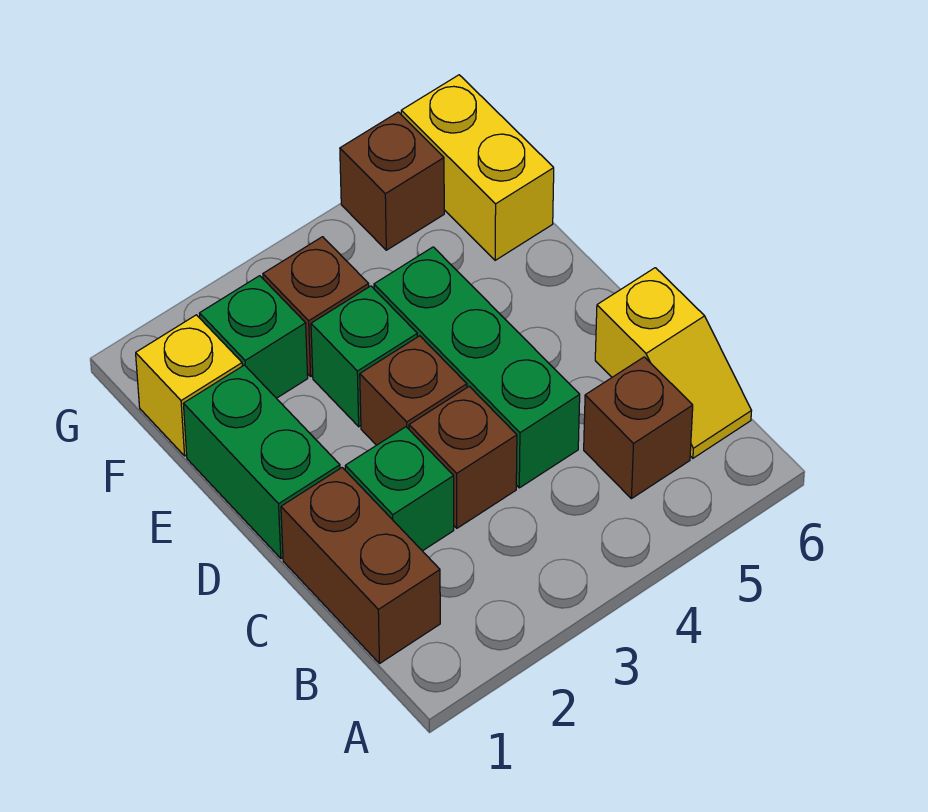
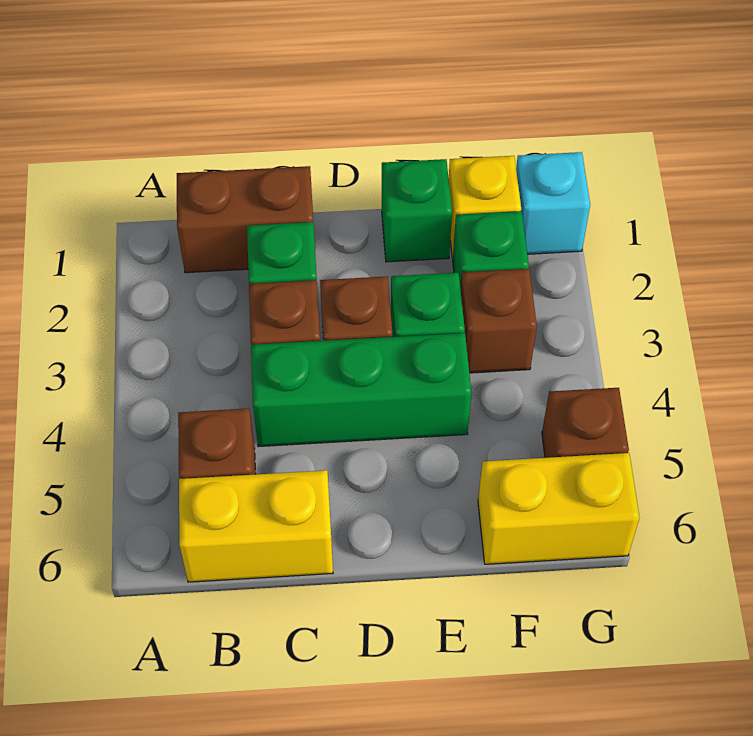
yellow 1x2 slope [595,268,751,458] -> yellow 1x2 brick [179,470,333,582]
green 1x2 brick [183,365,340,558] -> green 1x1 brick [382,159,452,262]
none -> cyan 1x1 brick [516,152,590,254]

